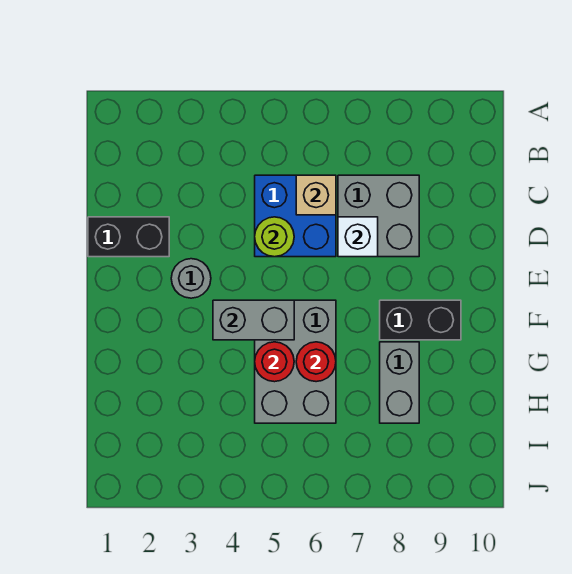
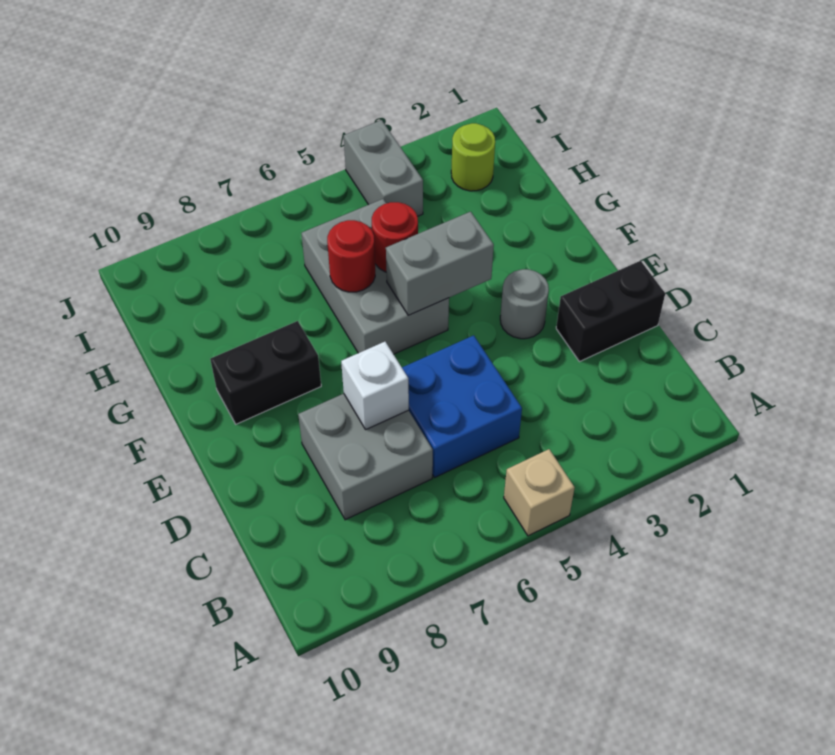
tan 1x1 brick [296,175,336,215] -> tan 1x1 brick moved to [504,449,575,536]
lime 1x1 round brick [255,217,294,257] -> lime 1x1 round brick moved to [451,123,495,191]
grey 1x2 brick [380,342,419,423] -> grey 1x2 brick moved to [344,120,423,216]

